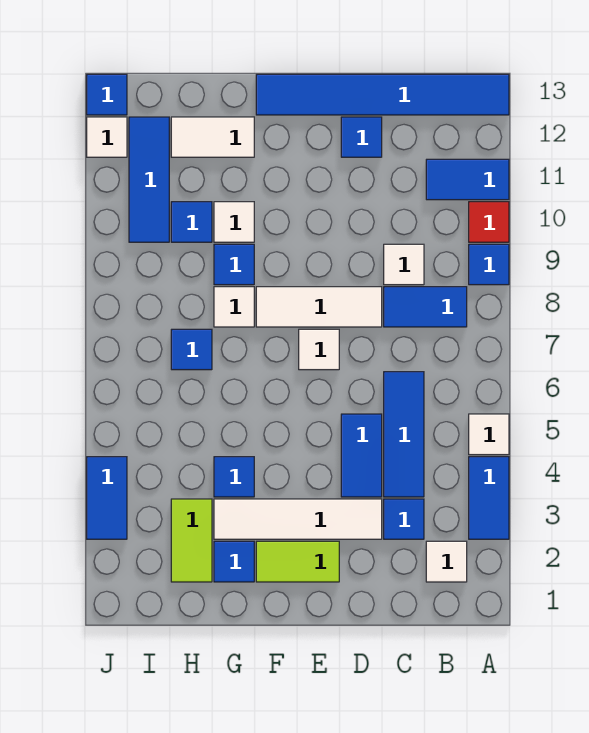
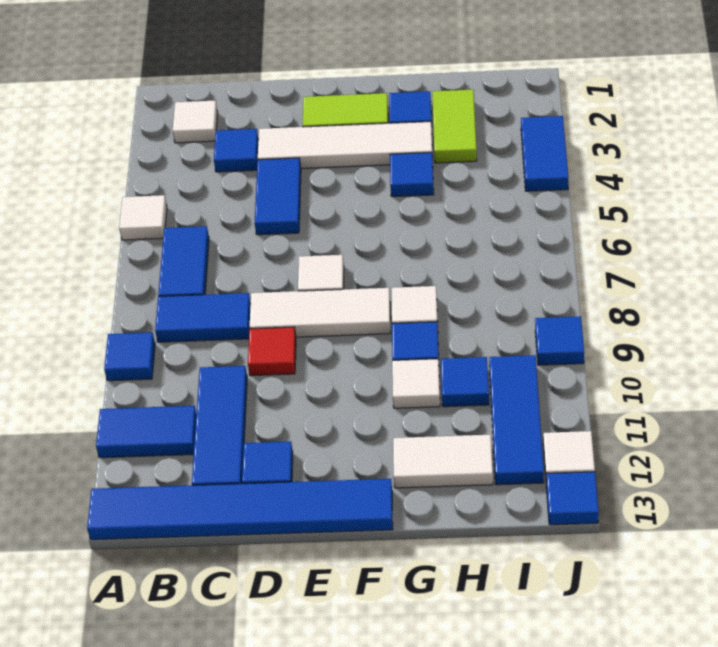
blue 1x2 tile [469,457,509,539] -> blue 1x2 tile moved to [158,226,209,296]
red 1x1 tile [469,202,509,242] -> red 1x1 tile moved to [248,327,296,376]
blue 1x3 tile [384,372,424,497] -> blue 1x3 tile moved to [192,366,247,485]
white 1x1 tile [384,244,424,285] -> none
blue 1x1 tile [171,329,212,370] -> blue 1x1 tile moved to [535,316,584,365]

